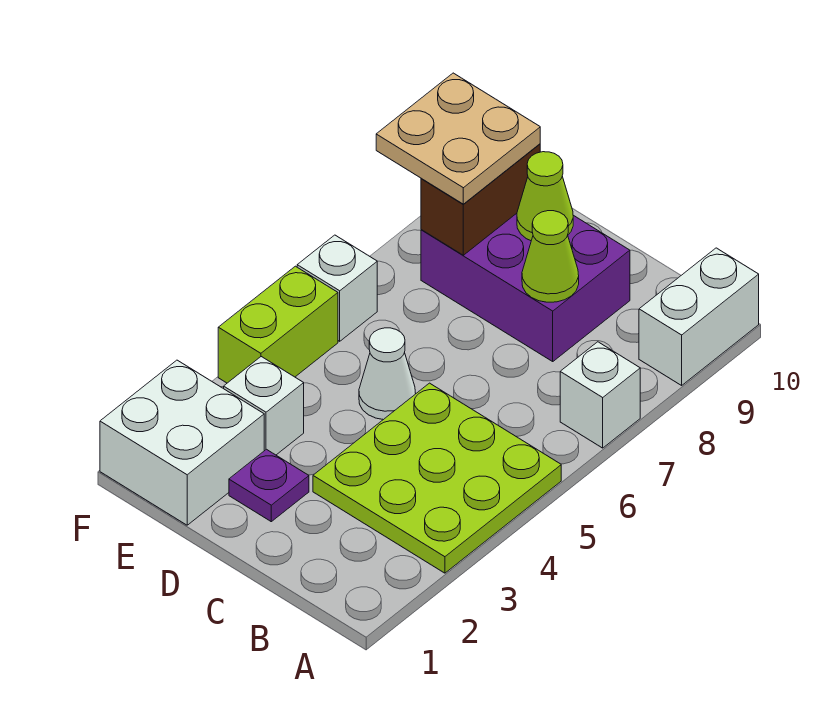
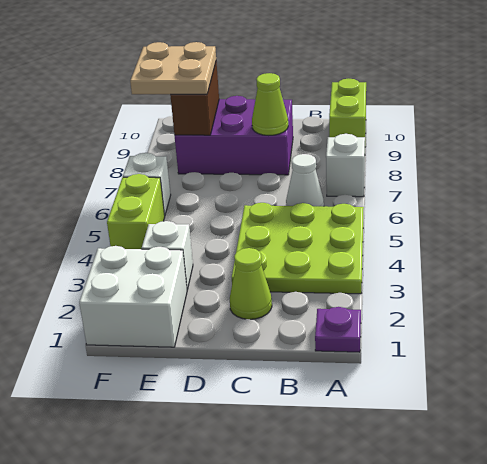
white 1x2 brick [639,248,759,385] -> lime 1x2 brick [329,79,366,137]
purple 1x1 plate [229,449,309,522] -> purple 1x1 plate moved to [315,307,361,352]
white 1x1 cone [359,328,416,420] -> white 1x1 cone moved to [286,154,324,206]
lime 1x1 cone [517,152,573,241] -> lime 1x1 cone moved to [230,248,272,319]

